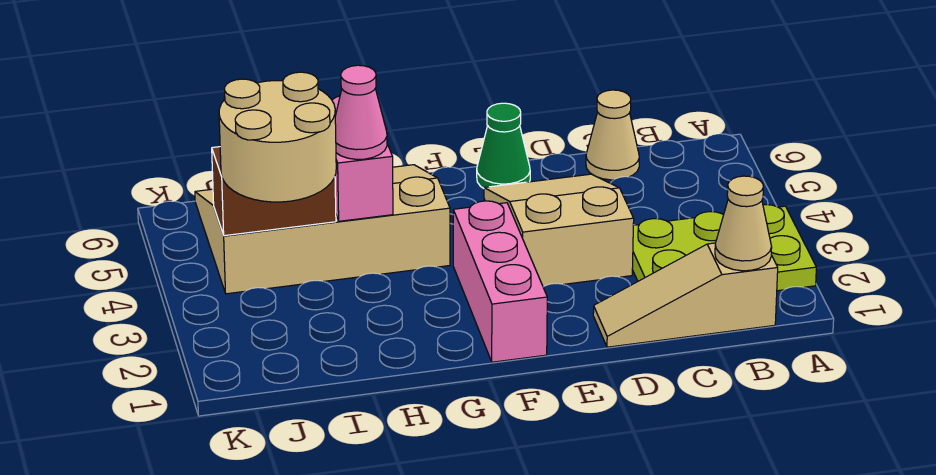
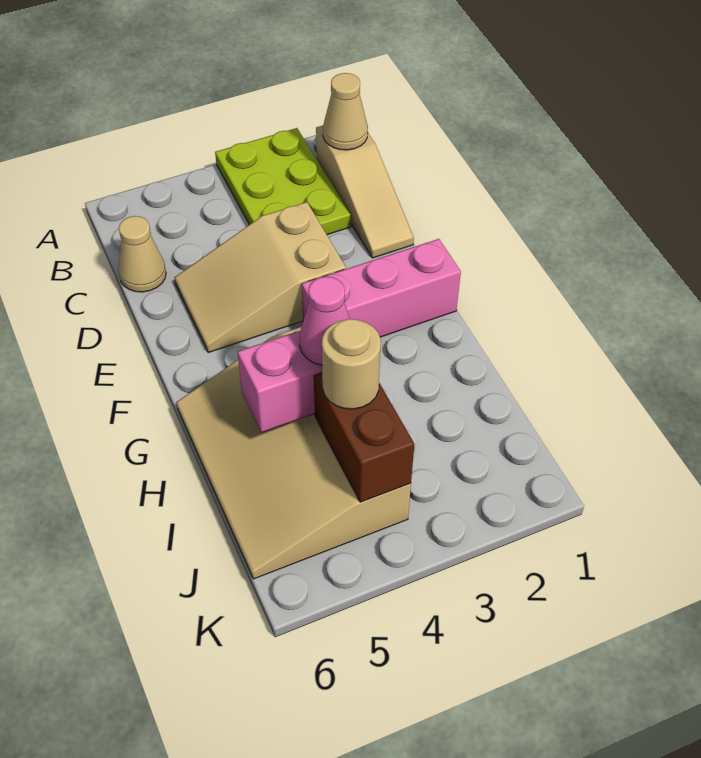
green 1x1 cone [477,103,530,188] -> none
tan 2x2 round brick [219,72,336,202] -> tan 1x1 round brick [322,319,381,409]

